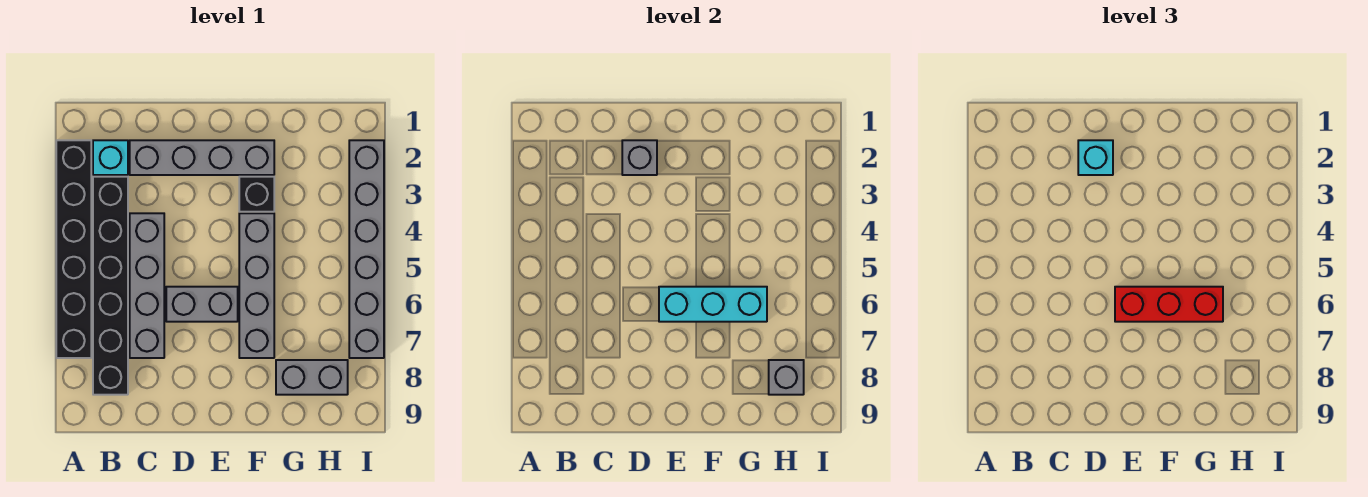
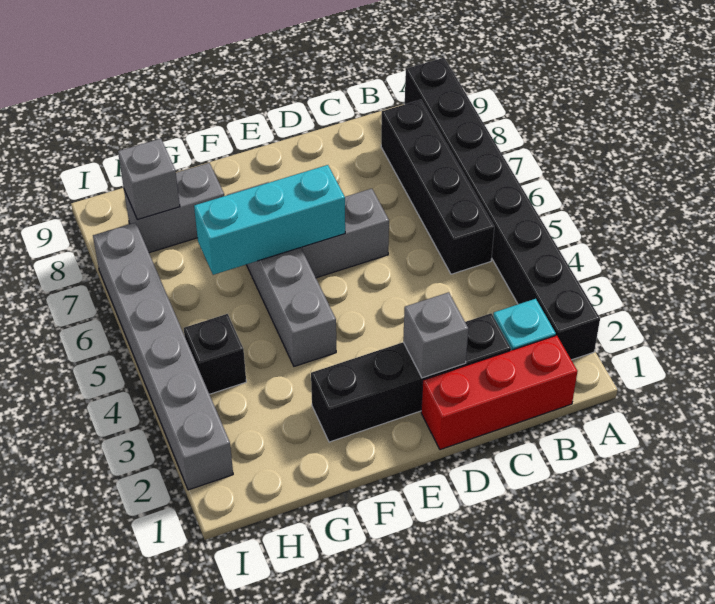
black 1x6 brick [56,140,91,358] -> black 1x8 brick [405,58,600,360]
black 1x6 brick [93,177,128,395] -> black 1x4 brick [381,100,494,274]
grey 1x4 brick [130,140,274,175] -> black 1x4 brick [311,313,511,442]
grey 1x4 brick [130,213,164,358] -> none
cyan 1x1 brick [1078,140,1113,175] -> none
red 1x3 brick [1115,287,1223,322] -> red 1x3 brick moved to [421,335,578,450]
black 1x1 brick [239,177,274,212] -> black 1x1 brick moved to [184,314,246,394]

